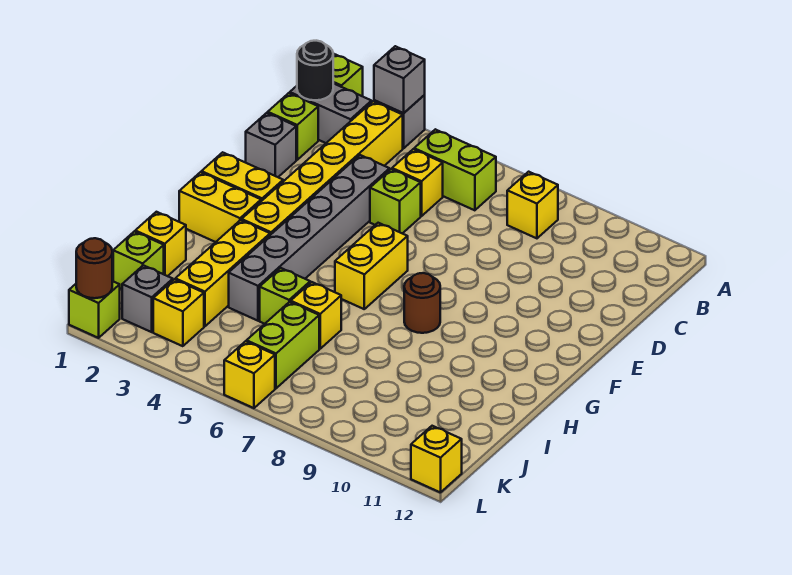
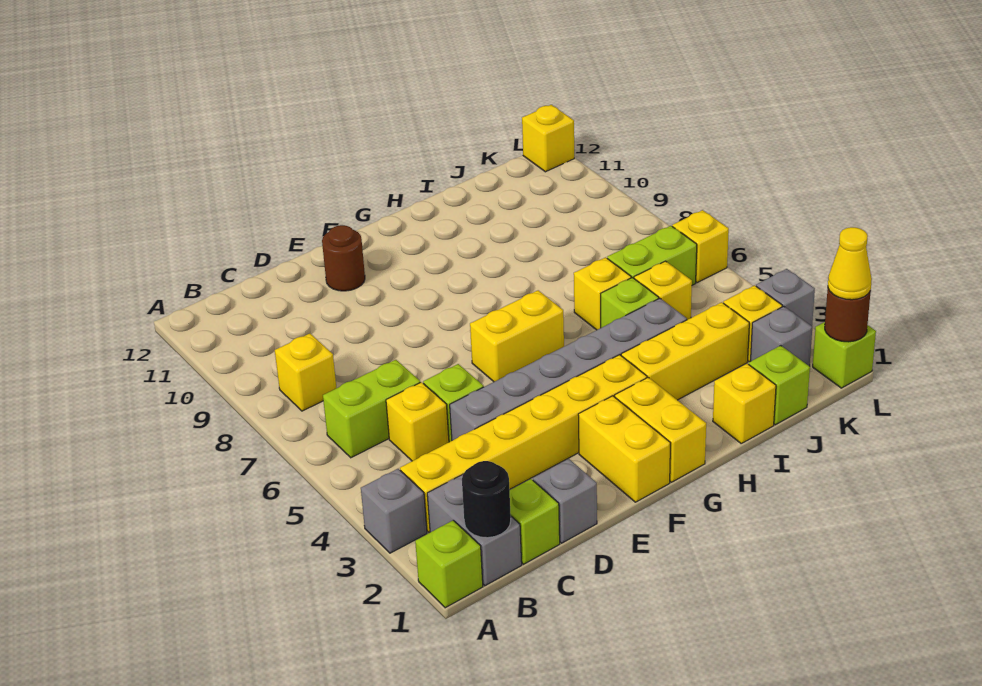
grey 1x1 brick [374,46,425,113] -> grey 1x1 brick moved to [756,269,815,326]
lime 1x2 brick [414,129,496,210] -> lime 1x2 brick turned to [323,360,420,458]
brown 1x1 round brick [404,273,440,333] -> brown 1x1 round brick moved to [322,225,365,291]
none -> yellow 1x1 brick [634,261,692,320]
none -> yellow 1x1 cone [828,227,872,300]

